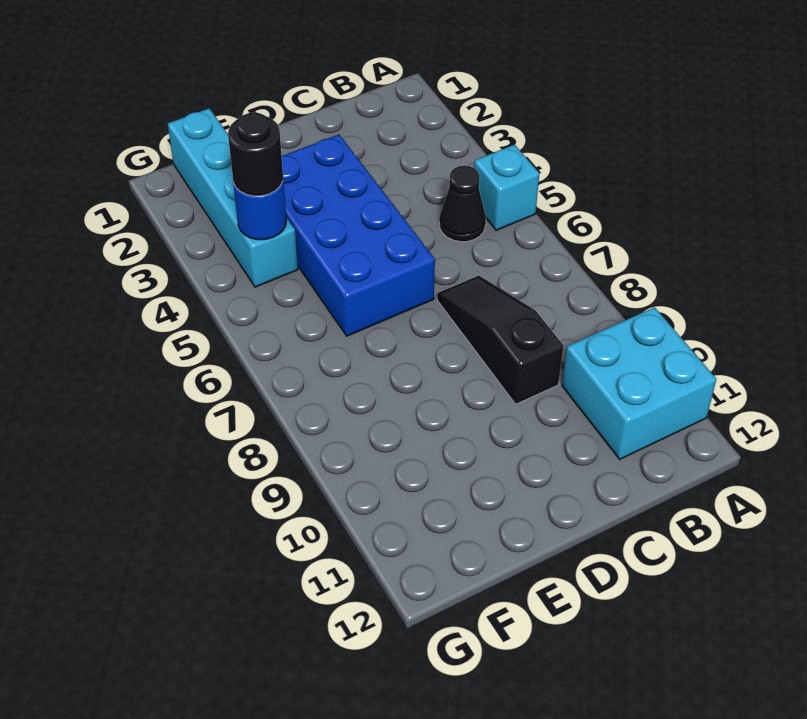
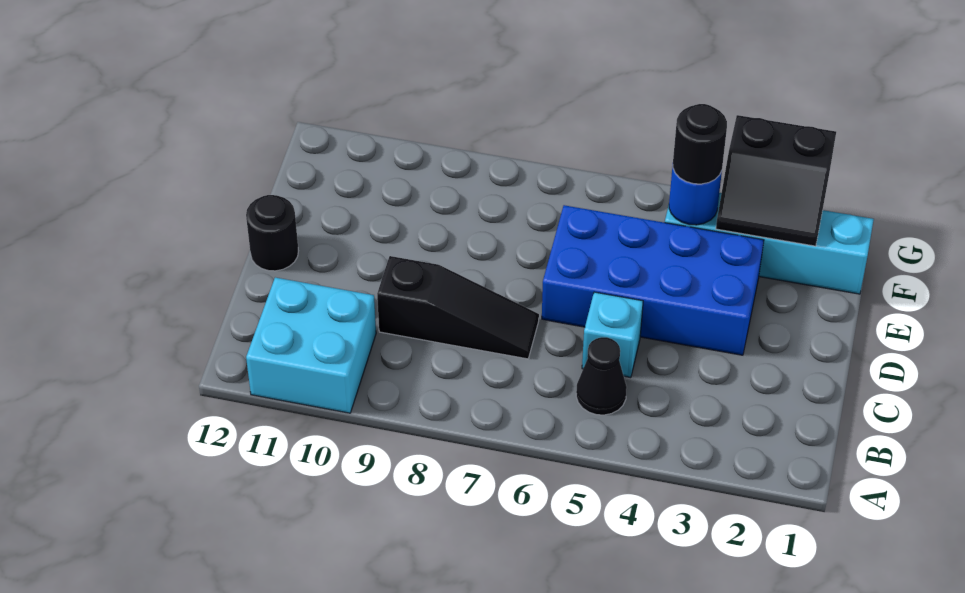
cyan 1x1 brick [474,145,539,230] -> cyan 1x1 brick moved to [582,292,643,378]
none -> black 1x1 round brick [246,195,298,271]
none -> black 2x2 slope [716,115,836,246]

